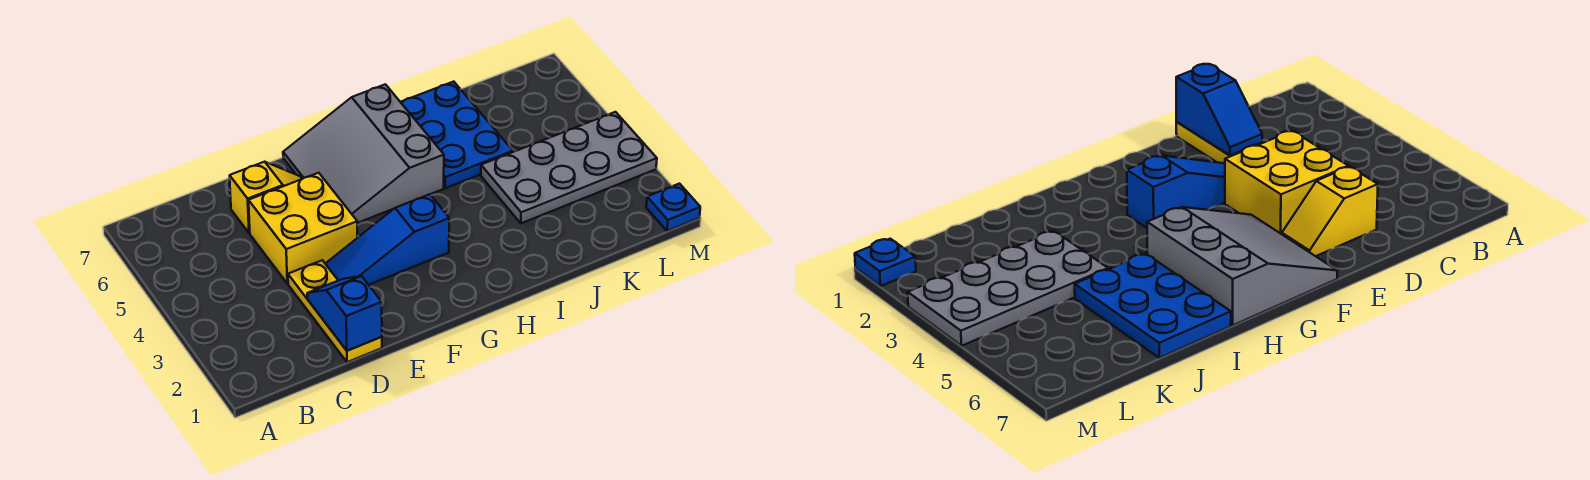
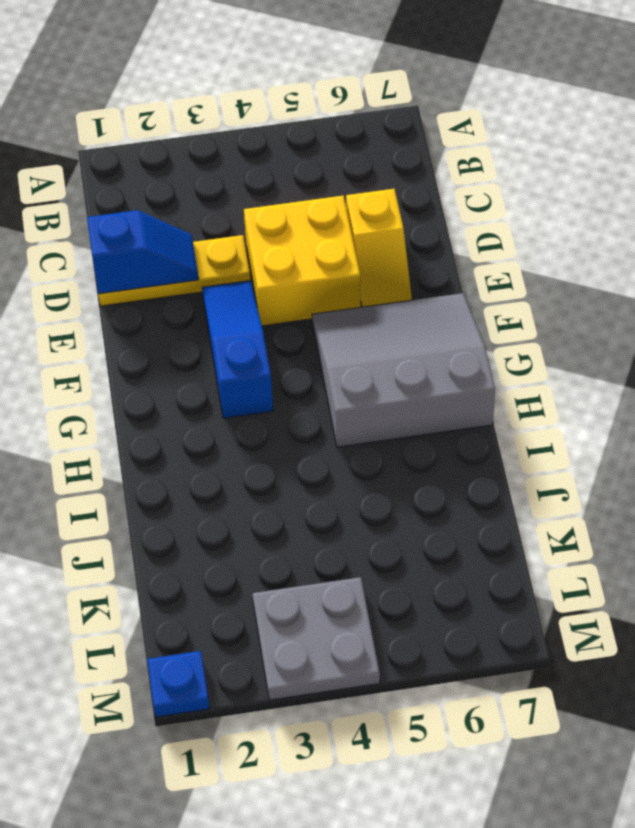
blue 2x3 plate [401,82,513,188] -> none
grey 2x4 plate [481,112,657,223] -> grey 2x2 plate [253,577,380,700]

